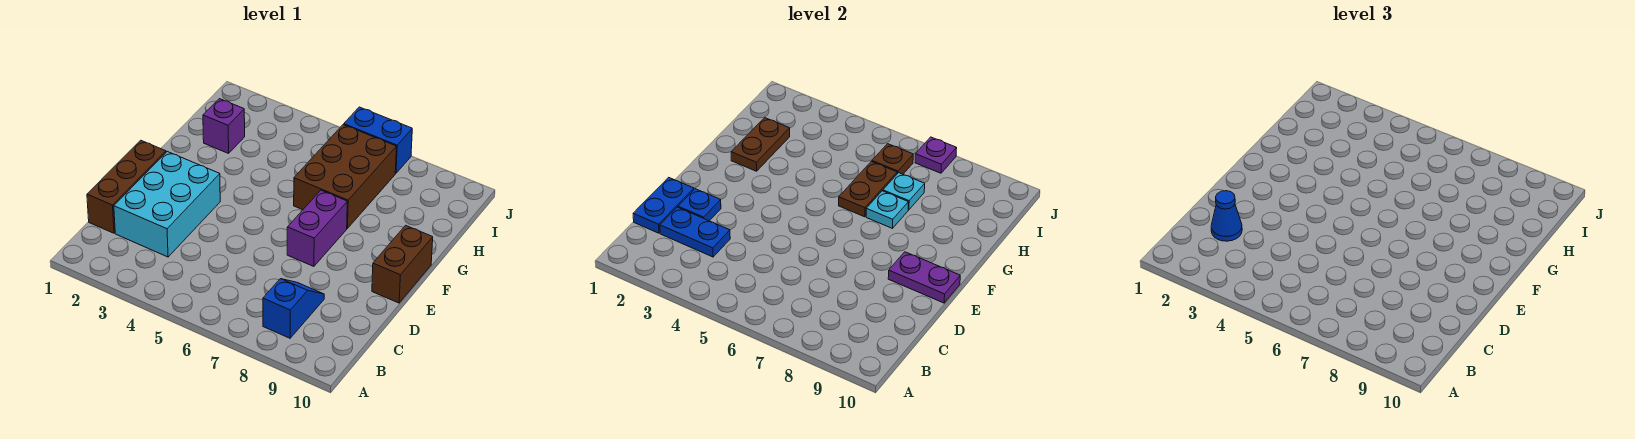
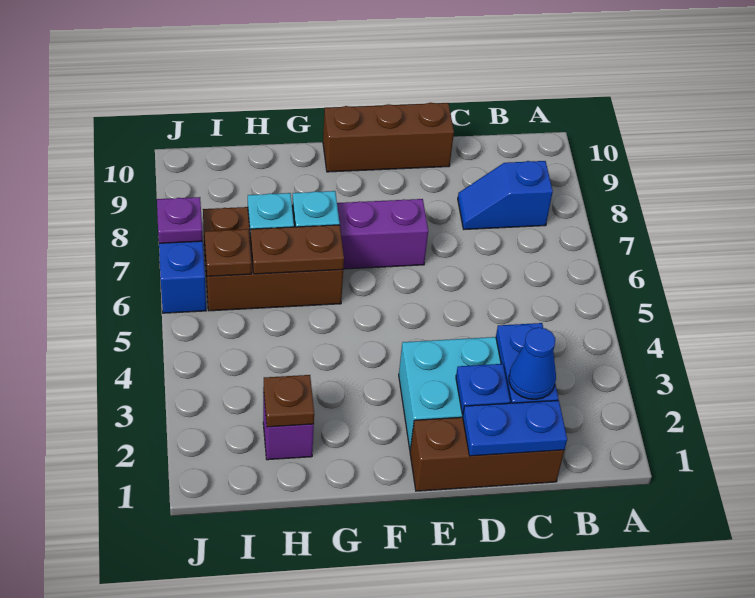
purple 1x2 plate [888,252,960,303] -> none
brown 1x2 brick [372,225,433,303] -> brown 1x3 brick [323,103,454,172]
brown 1x2 plate [731,118,790,171] -> brown 1x1 plate [263,375,314,427]

